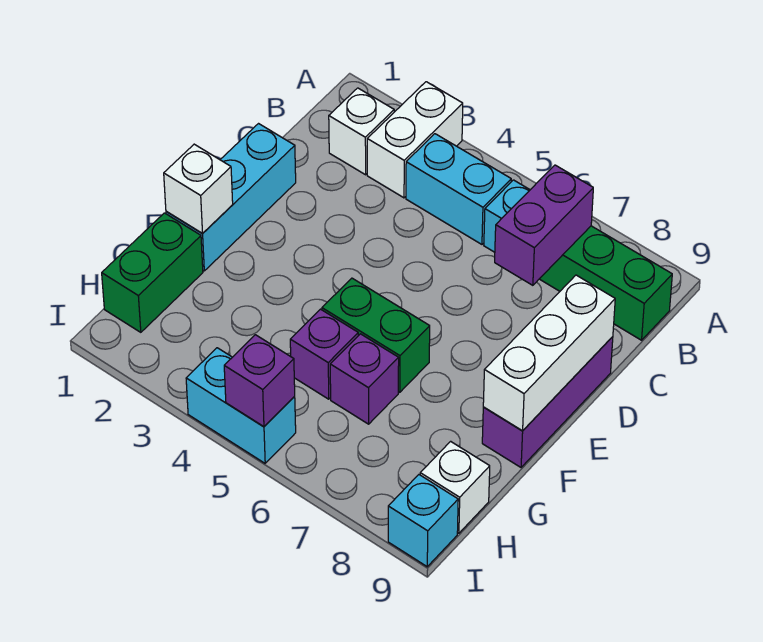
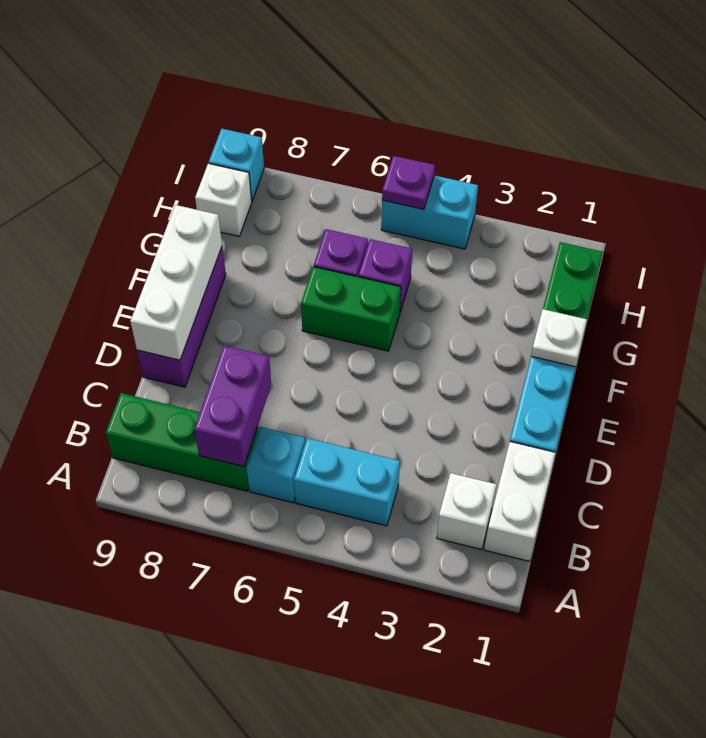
white 1x2 brick [367,82,463,198] -> white 1x2 brick moved to [484,442,555,561]
white 1x1 brick [164,144,233,234] -> white 1x1 plate [531,309,587,367]
purple 1x1 brick [224,335,295,427] -> purple 1x1 plate [382,156,435,209]

